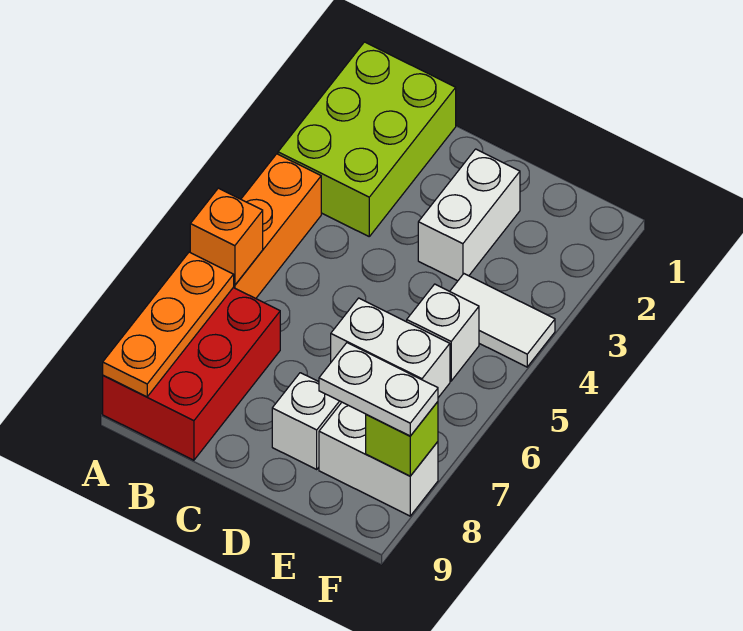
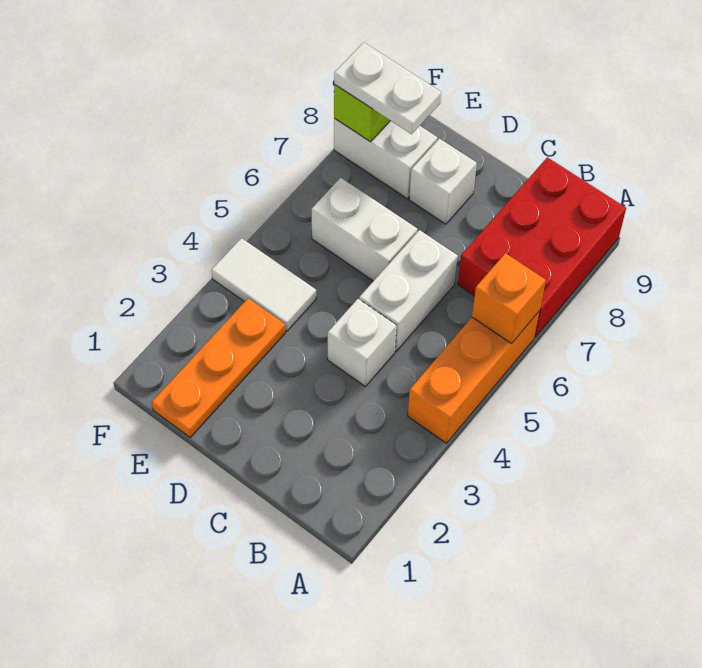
lime 2x3 brick [278,42,456,236] -> none
orange 1x3 plate [103,252,234,397] -> orange 1x3 plate moved to [152,298,285,437]
white 1x2 brick [418,149,520,281] -> white 1x2 brick moved to [359,230,458,351]
white 1x1 brick [407,284,479,381] -> white 1x1 brick moved to [328,299,396,386]

